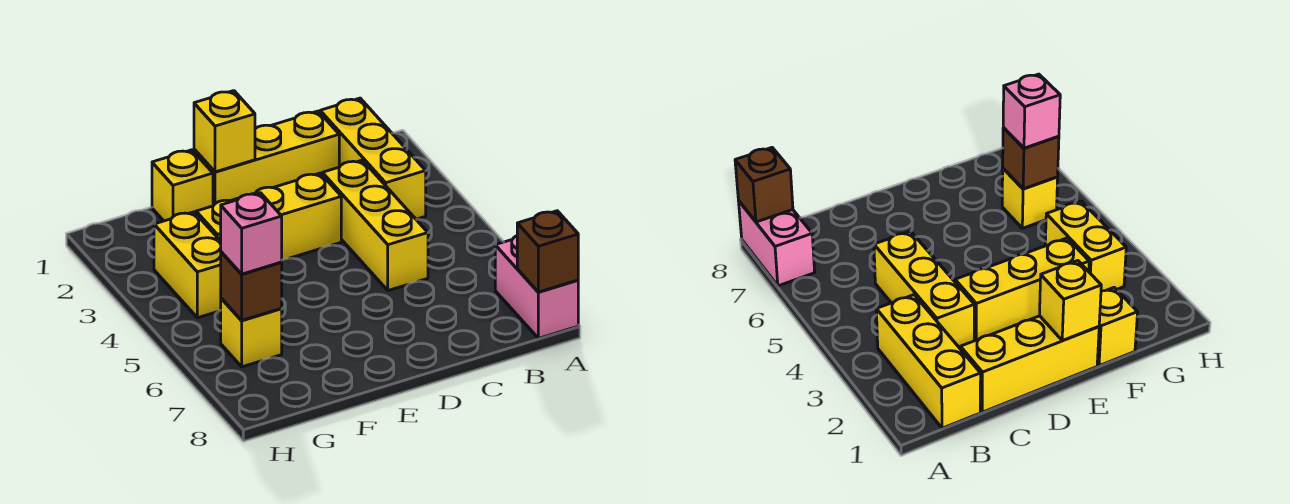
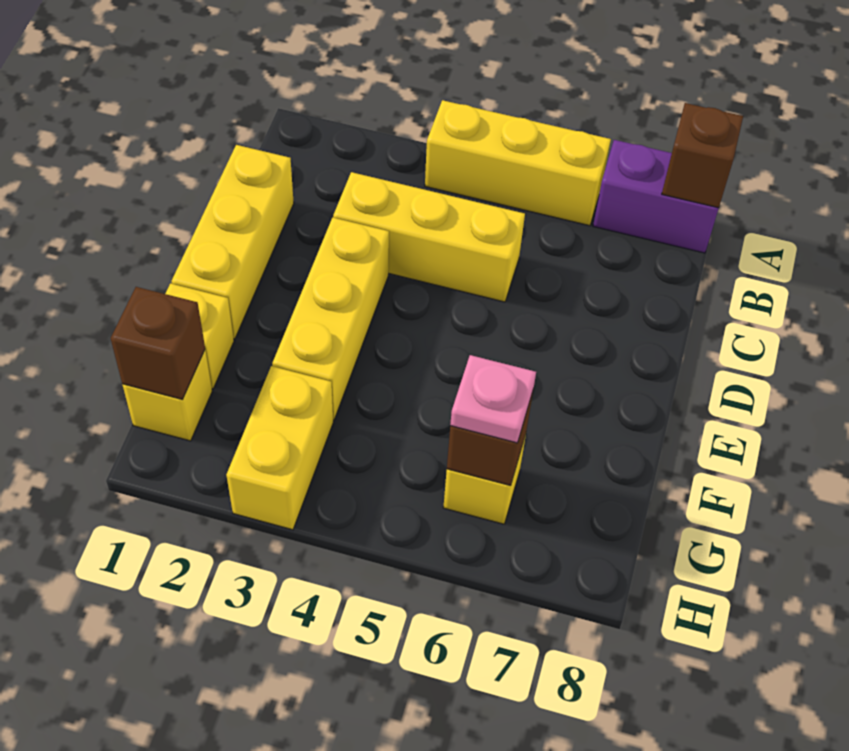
pink 1x2 brick [495,236,578,338] -> purple 1x2 brick [593,140,719,253]
yellow 1x3 brick [320,98,426,219] -> yellow 1x3 brick moved to [425,100,611,226]
yellow 1x1 brick [194,91,255,172] -> yellow 1x1 brick moved to [122,350,212,441]
none -> brown 1x1 brick [111,287,205,399]
yellow 1x2 brick [154,212,221,318] -> yellow 1x2 brick turned to [226,366,333,530]
pink 1x1 brick [221,193,282,274] -> pink 1x1 plate [450,355,536,443]

